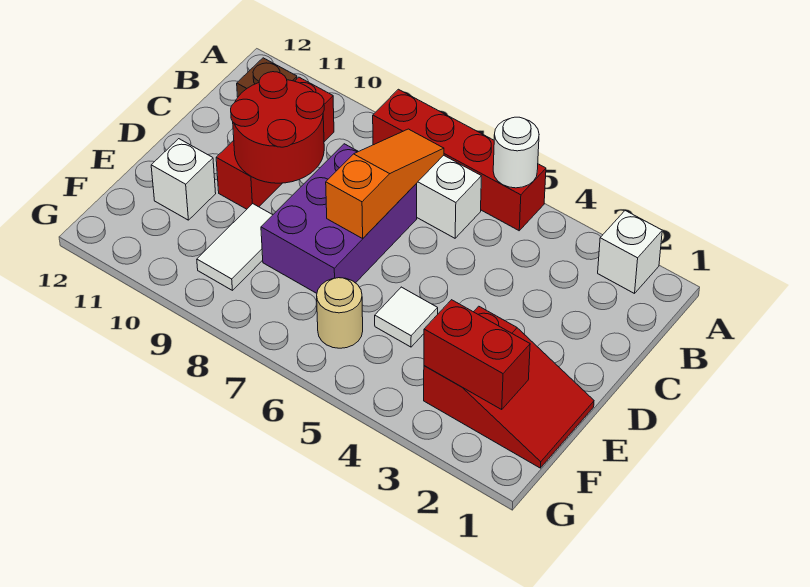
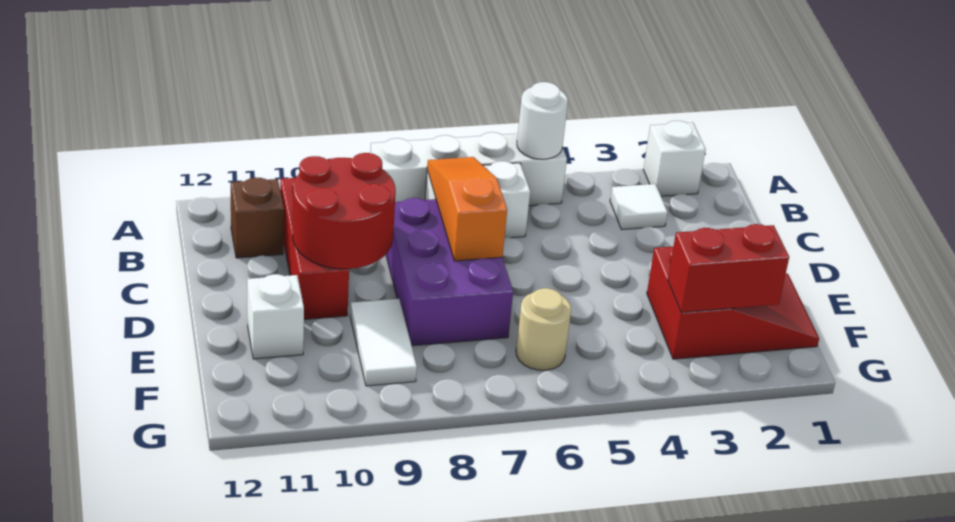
red 1x4 brick [373,89,546,231] -> white 1x4 brick [370,132,567,206]
white 1x1 tile [375,287,438,347] -> white 1x1 tile moved to [610,184,668,230]

